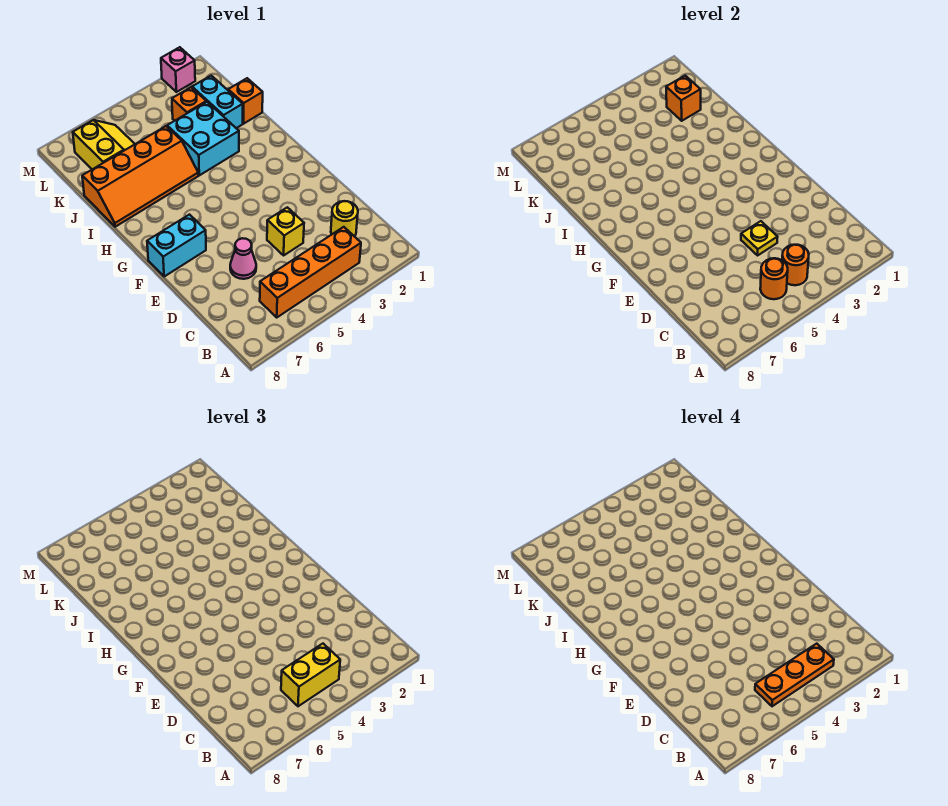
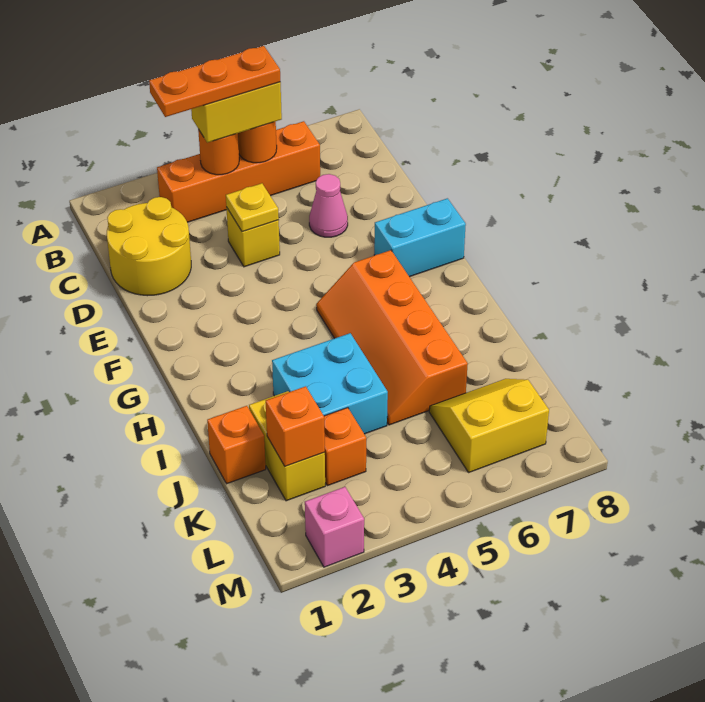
yellow 1x1 round brick [331,201,358,237] -> yellow 2x2 round brick [107,197,191,296]
orange 2x4 slope [82,126,198,227] -> orange 2x4 slope turned to [316,250,468,425]
cyan 1x2 brick [192,76,243,128] -> yellow 1x2 brick [249,391,325,501]
yellow 2x2 slope [73,120,135,169] -> yellow 2x2 slope turned to [429,379,549,472]

